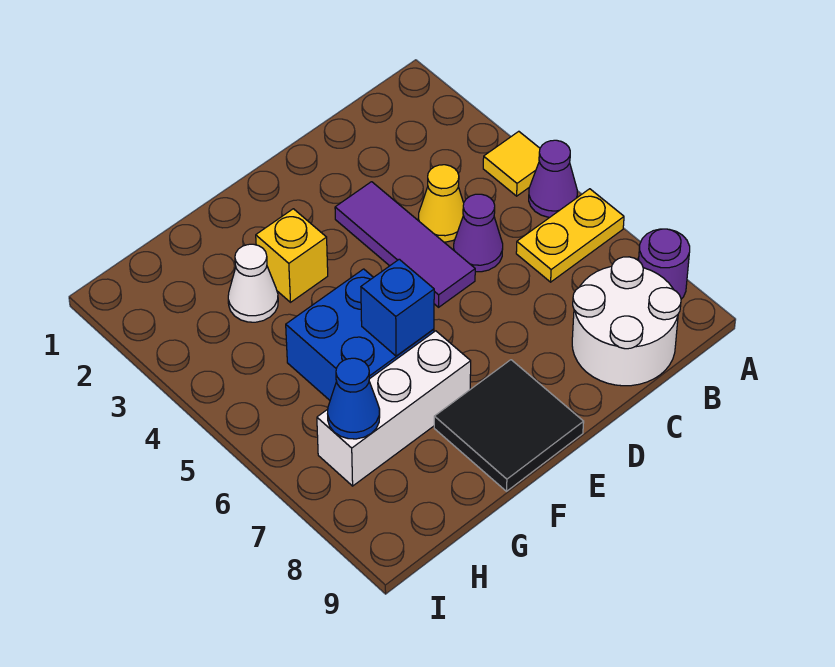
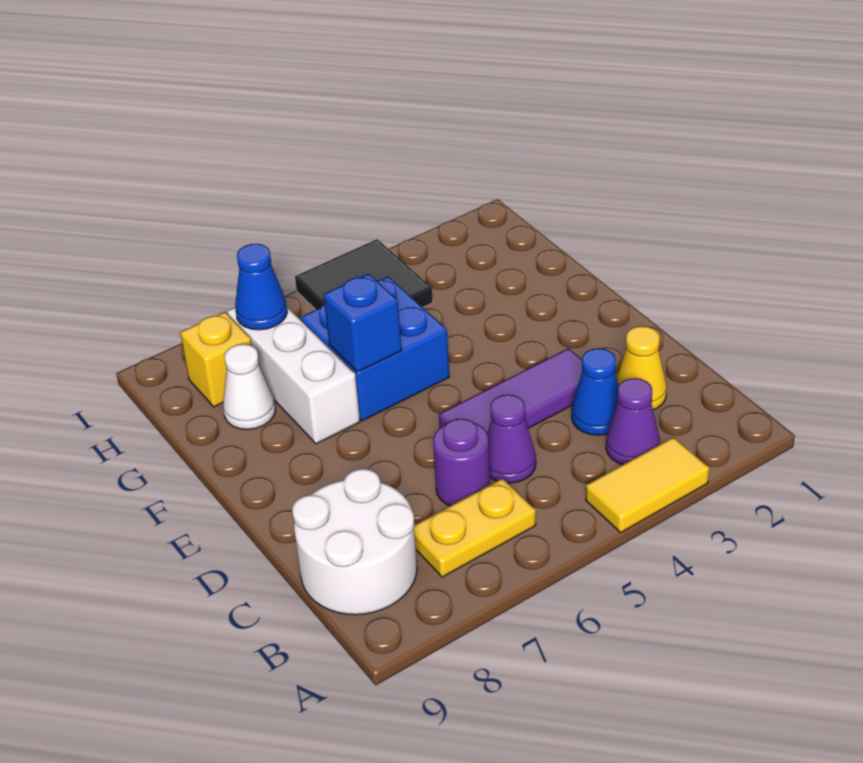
yellow 1x1 tile [483,131,540,196] -> yellow 1x2 tile [586,437,709,533]
purple 1x1 cone [529,140,577,217] -> purple 1x1 cone moved to [606,378,660,465]
yellow 1x2 plate [516,189,624,282] -> yellow 1x2 plate turned to [414,478,536,577]
purple 1x1 round brick [639,229,690,299] -> purple 1x1 round brick moved to [433,419,490,506]
none -> blue 1x1 cone [571,348,618,435]
yellow 1x1 cone [418,165,464,242] -> yellow 1x1 cone moved to [617,326,667,410]
black 2x2 tile [434,360,584,491] -> black 2x2 tile moved to [295,239,433,310]
yellow 1x1 brick [256,209,328,302] -> yellow 1x1 brick moved to [180,312,252,407]
white 1x1 cone [228,244,278,322] -> white 1x1 cone moved to [223,344,275,430]

